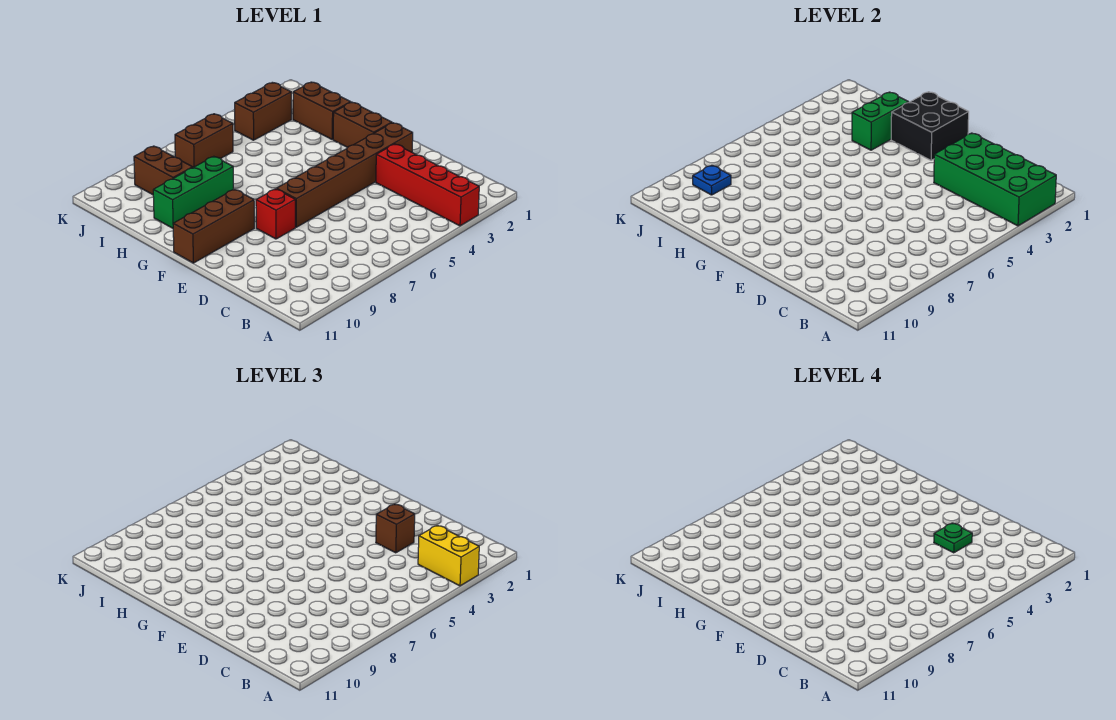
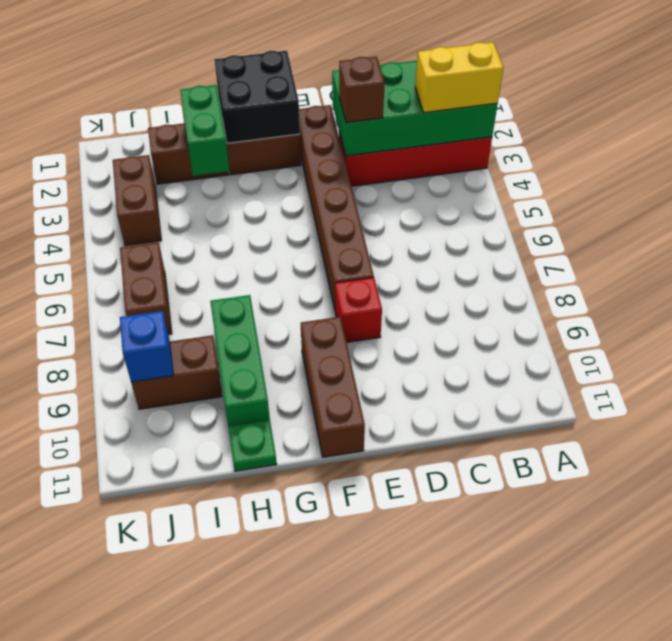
green 1x1 plate [934,523,972,553] -> green 1x1 plate moved to [228,420,277,471]
blue 1x1 plate [693,165,731,195] -> blue 1x1 brick [120,311,173,382]

